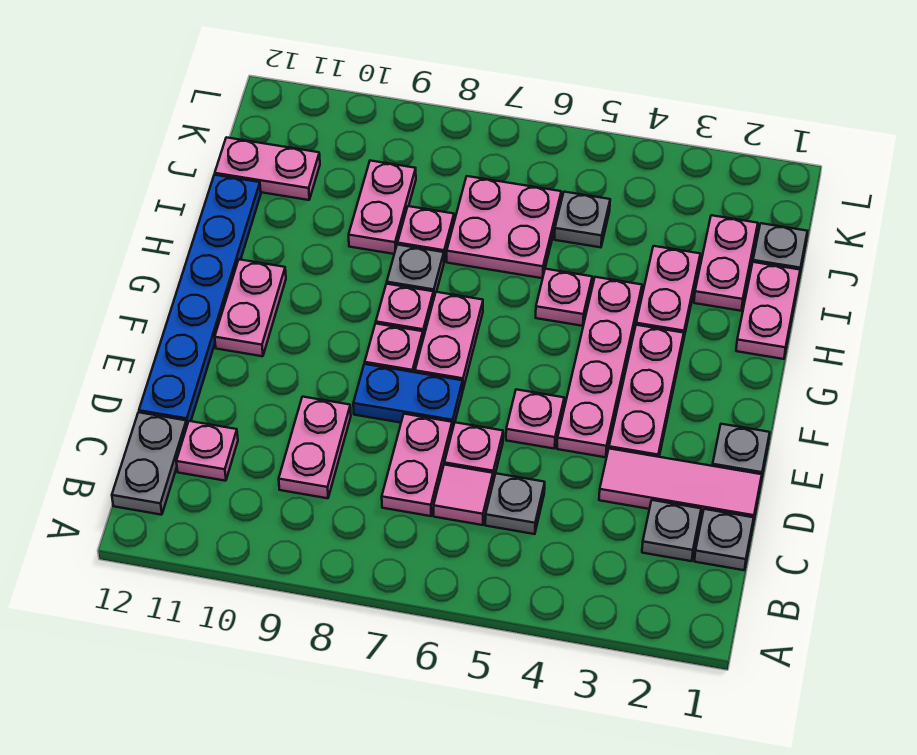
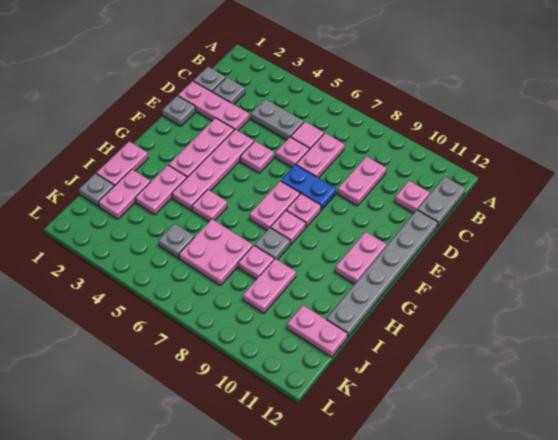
grey 1x1 plate [485,473,545,534] -> grey 1x2 plate [251,99,304,140]
pink 1x3 tile [599,449,762,522] -> pink 1x3 plate [178,81,249,131]
blue 1x6 plate [139,175,261,425] -> grey 1x6 plate [326,210,438,337]

